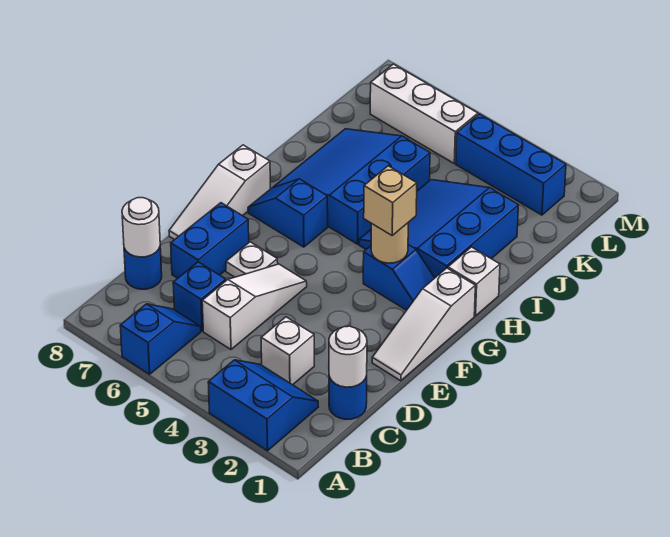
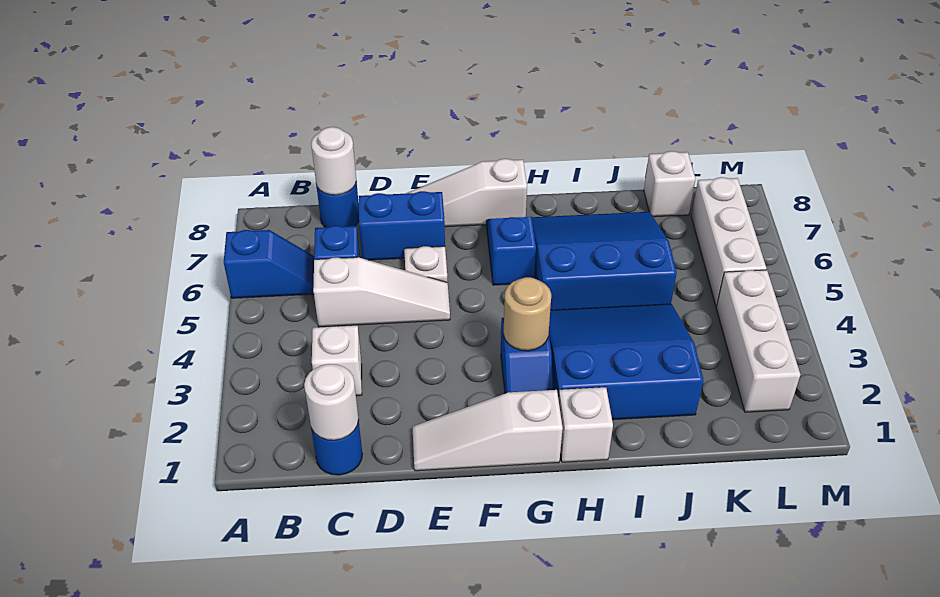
blue 2x2 slope [208,360,318,451] -> none
tan 1x1 brick [364,166,417,235] -> none
none -> white 1x1 brick [644,151,695,217]
blue 1x3 brick [456,114,566,215] -> white 1x3 brick [716,270,800,412]

